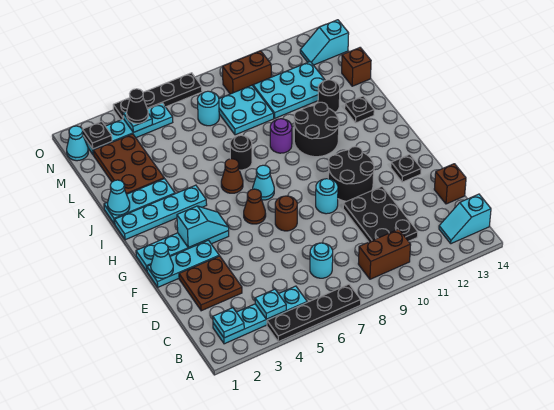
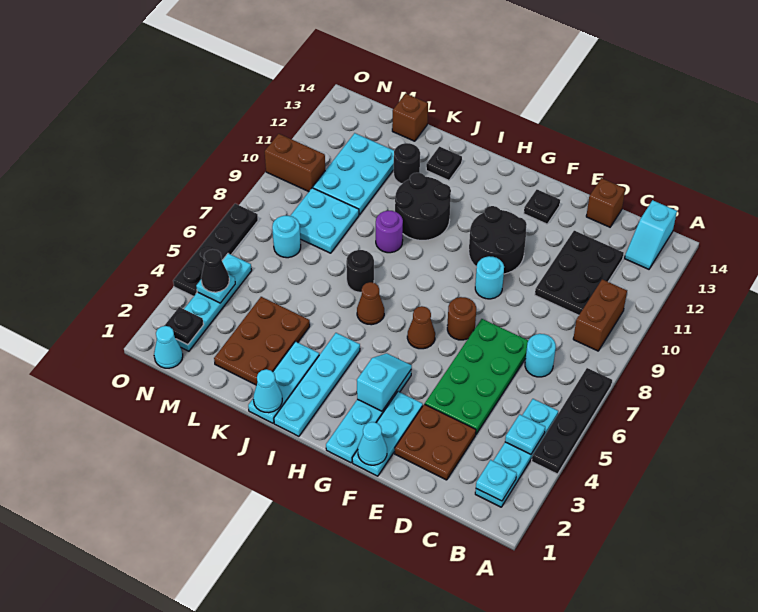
black 2x3 plate [343,186,418,242] -> black 2x3 plate turned to [535,231,624,315]
none -> green 2x4 plate [425,319,528,434]
cyan 1x1 cone [253,165,274,200] -> none
brown 2x3 plate [93,134,164,194] -> brown 2x3 plate turned to [214,297,310,385]
brown 1x2 brick [223,51,271,94] -> brown 1x2 brick turned to [265,134,325,192]
cyan 1x2 slope [300,20,349,65] -> none

